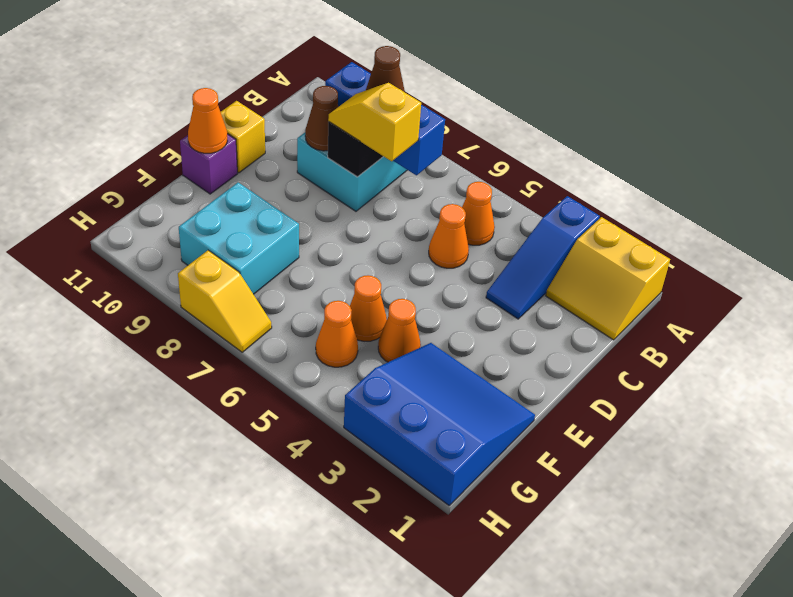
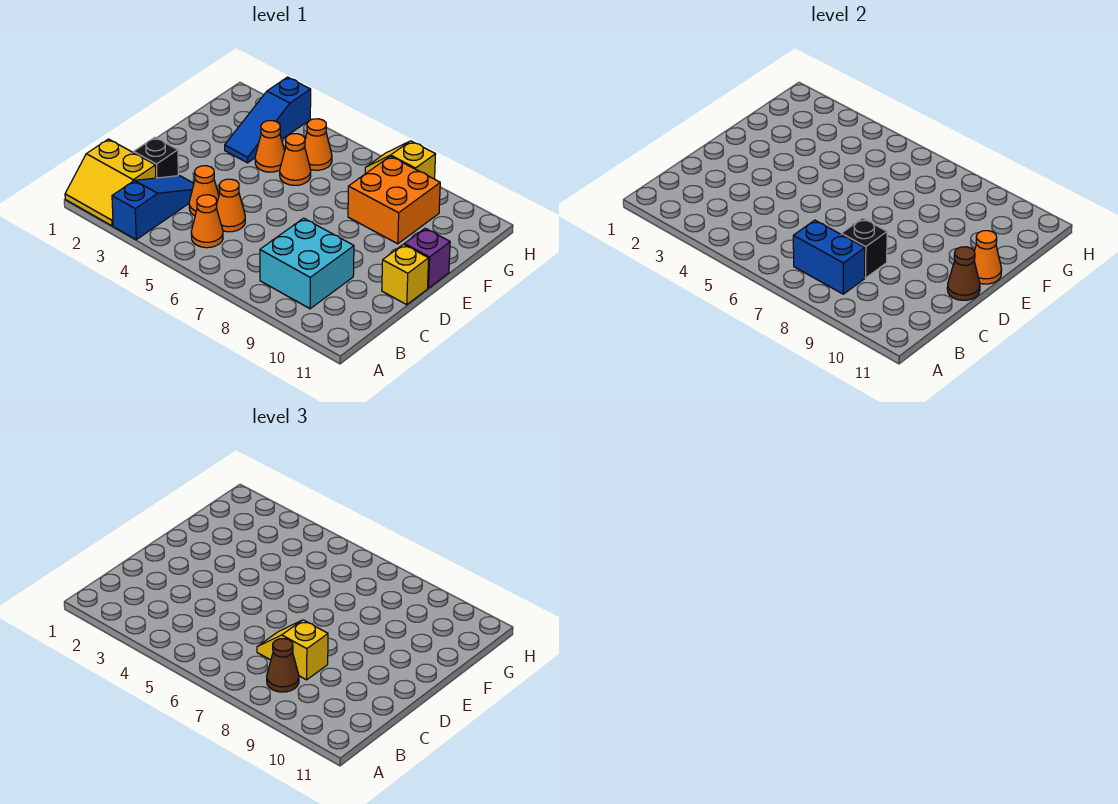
yellow 2x2 slope [546,217,670,340] -> yellow 2x2 slope turned to [65,139,156,226]
blue 1x3 brick [325,62,445,175] -> blue 1x2 brick [793,220,865,294]
none -> black 1x1 brick [134,137,178,178]
none -> orange 1x1 cone [189,166,219,216]
yellow 1x2 slope [328,83,421,161] -> yellow 1x2 slope turned to [257,620,328,680]
brown 1x1 cone [305,86,338,151] -> brown 1x1 cone moved to [947,247,980,300]
blue 3x3 slope [344,343,535,505] -> blue 1x3 slope [225,77,311,163]
cyan 2x2 brick [179,183,299,294] -> orange 2x2 brick [348,156,440,244]

